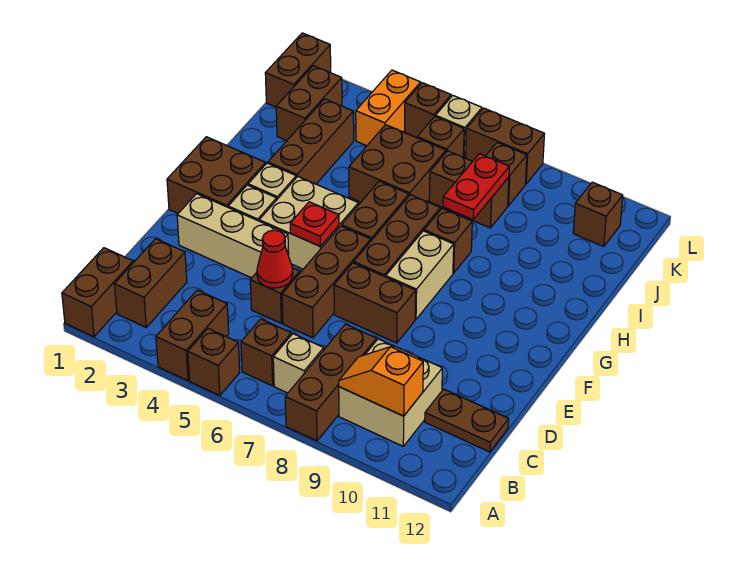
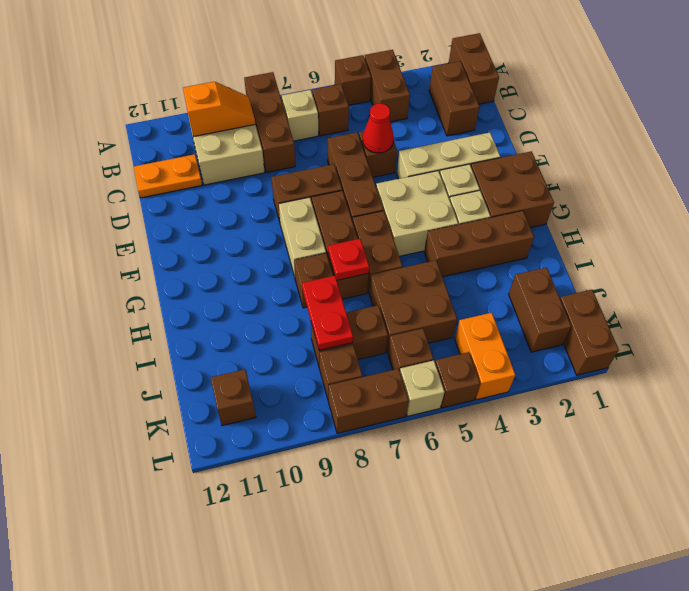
brown 1x2 plate [425,389,509,452] -> orange 1x2 plate [134,154,202,198]
red 1x1 plate [290,202,339,246] -> red 1x1 plate moved to [328,239,369,280]
brown 1x3 brick [268,99,354,184] -> brown 1x3 brick turned to [424,211,534,277]

